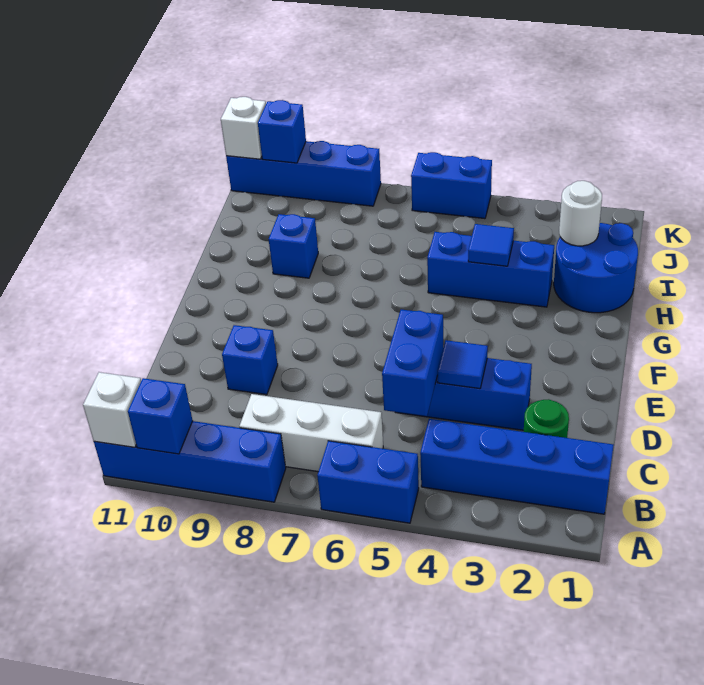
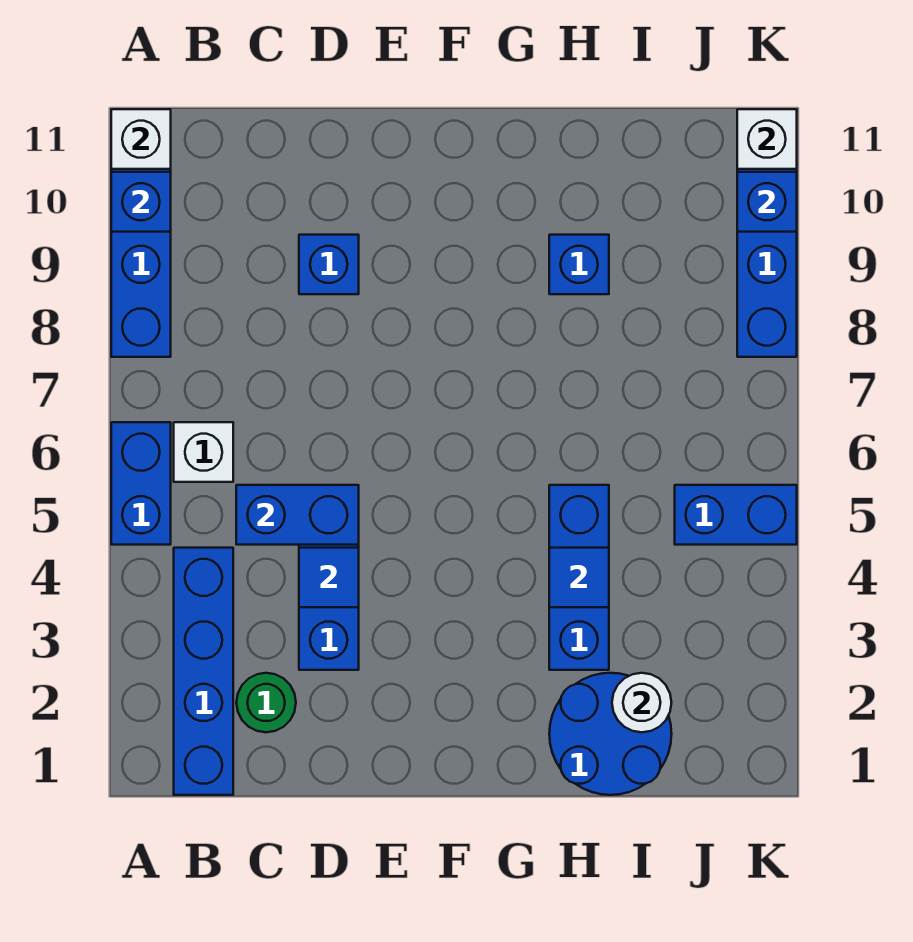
white 1x3 brick [239,394,383,472] -> white 1x1 brick [174,422,233,482]
blue 1x2 brick [411,152,492,219] -> blue 1x2 brick turned to [675,485,797,545]

